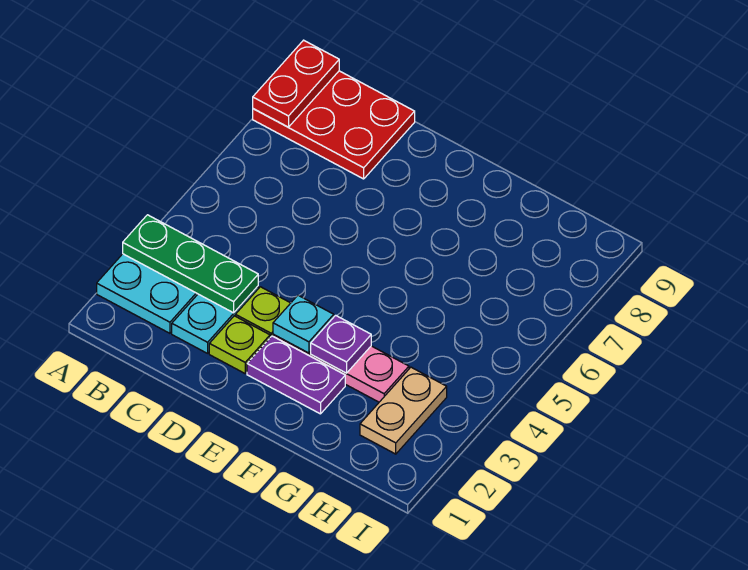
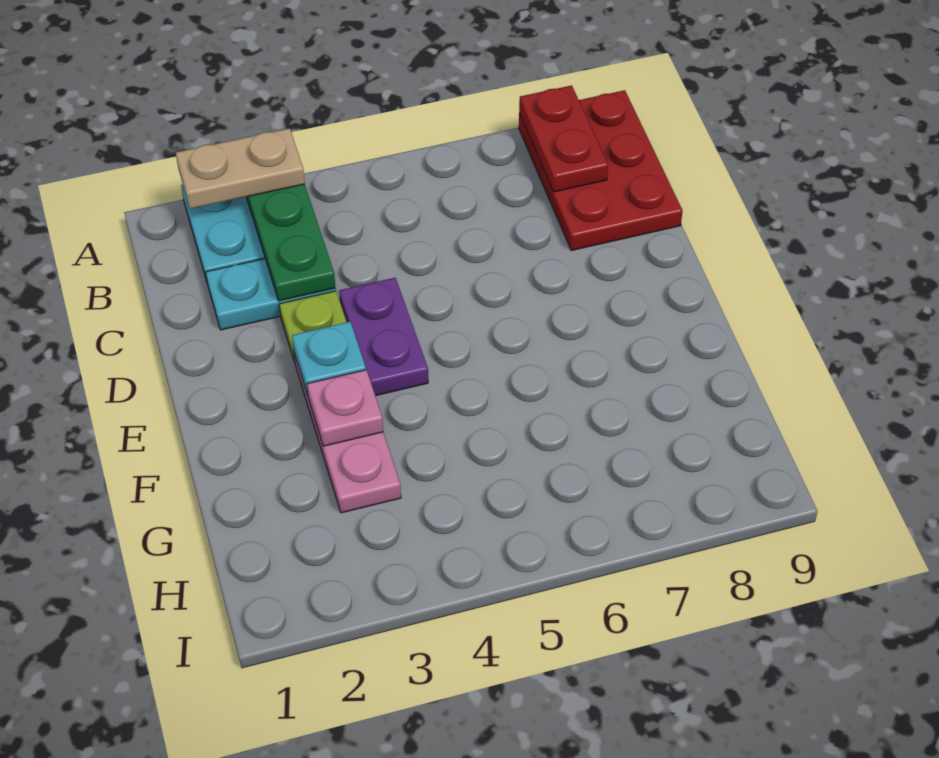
red 1x2 plate [253,40,339,127] -> red 1x2 plate turned to [519,85,608,192]
lime 1x1 plate [209,316,270,373] -> none
purple 1x2 plate [247,336,345,414] -> purple 1x2 plate moved to [339,278,428,396]
purple 1x1 plate [311,315,371,373] -> pink 1x1 plate [307,370,383,446]
tan 1x2 plate [360,367,447,454] -> tan 1x2 plate moved to [176,128,305,209]

